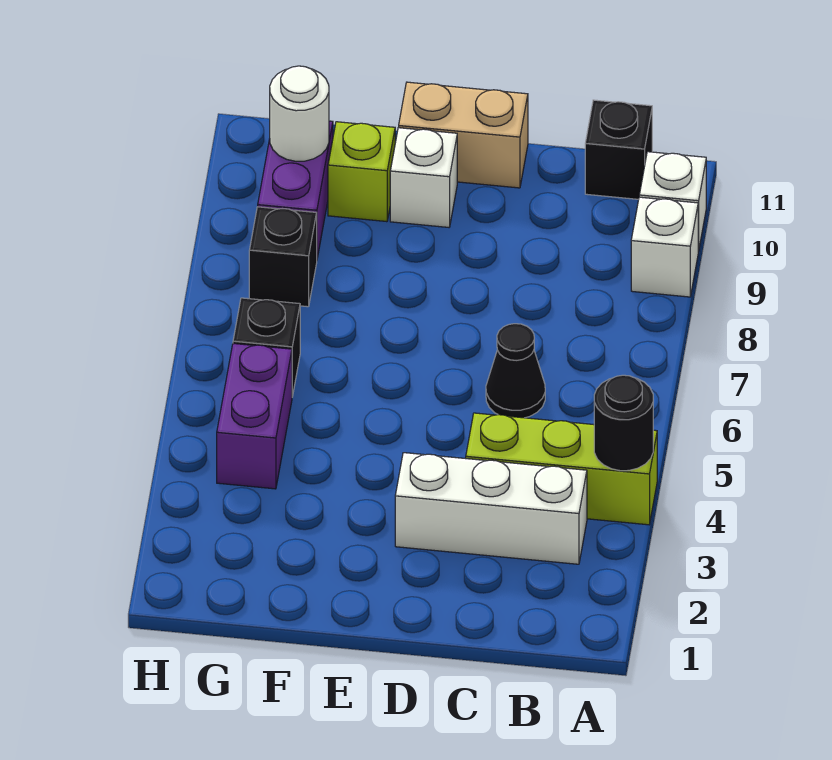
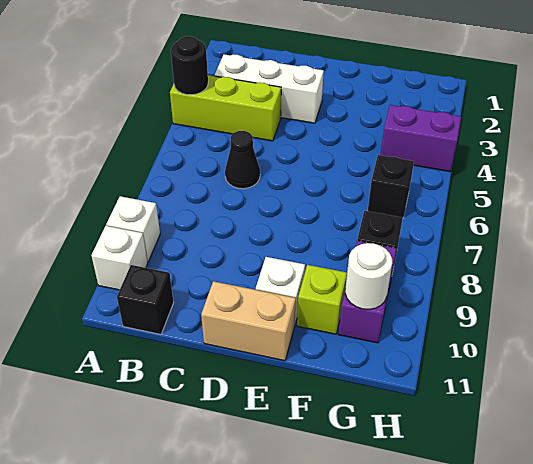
purple 1x2 brick [217,344,292,489] -> purple 1x2 brick turned to [381,105,461,172]

